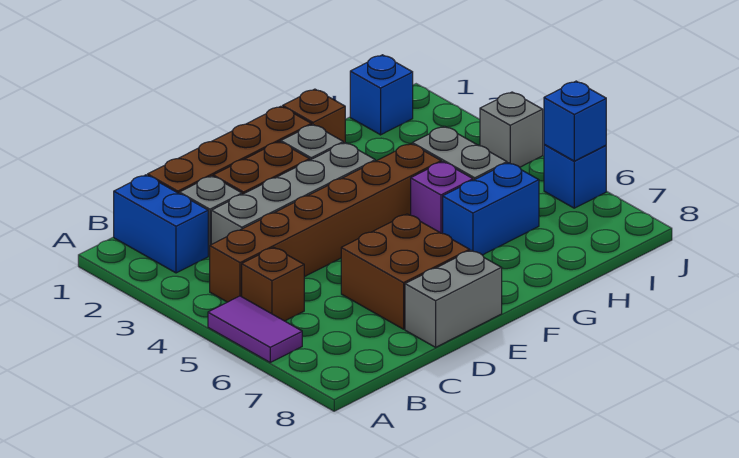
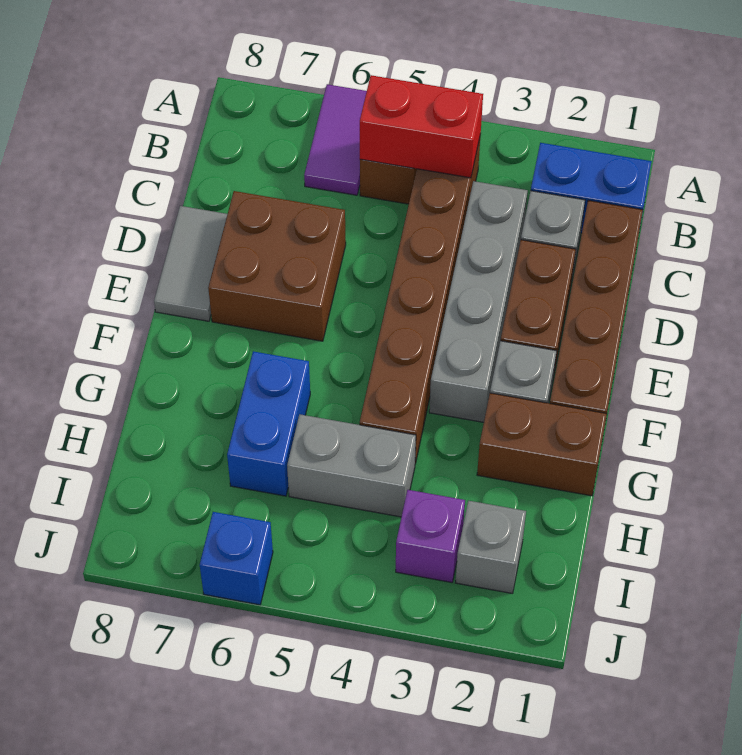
purple 1x2 tile [208,296,302,362] -> purple 1x2 tile turned to [304,84,367,195]
none -> red 1x2 brick [360,75,483,178]
grey 1x2 brick [405,250,502,347] -> grey 1x2 tile [154,206,227,321]
brown 1x1 brick [283,89,345,143] -> brown 1x2 brick [477,393,607,496]
purple 1x1 brick [411,162,473,233] -> purple 1x1 brick moved to [396,490,465,582]
blue 1x1 brick [350,55,413,135] -> none
grey 1x1 brick [480,92,543,167] -> grey 1x1 brick moved to [456,501,526,594]
blue 1x1 brick [544,81,606,161] -> none

